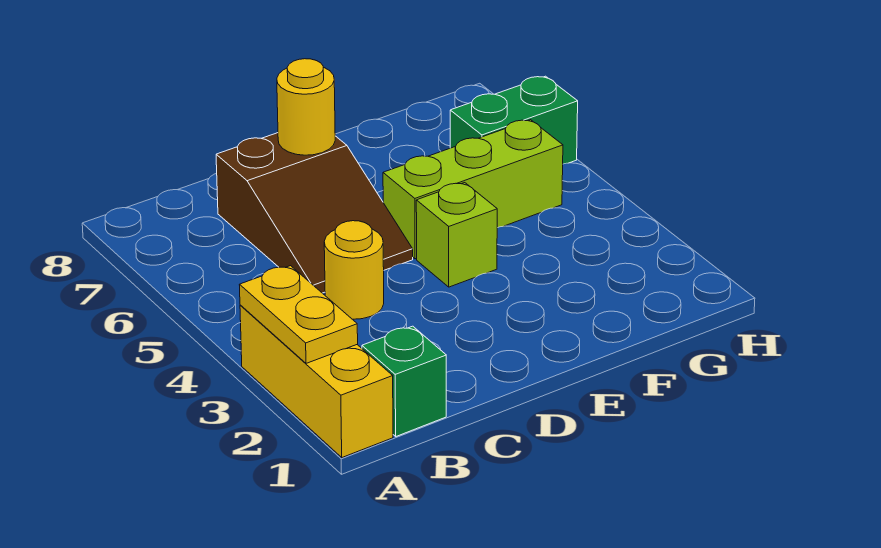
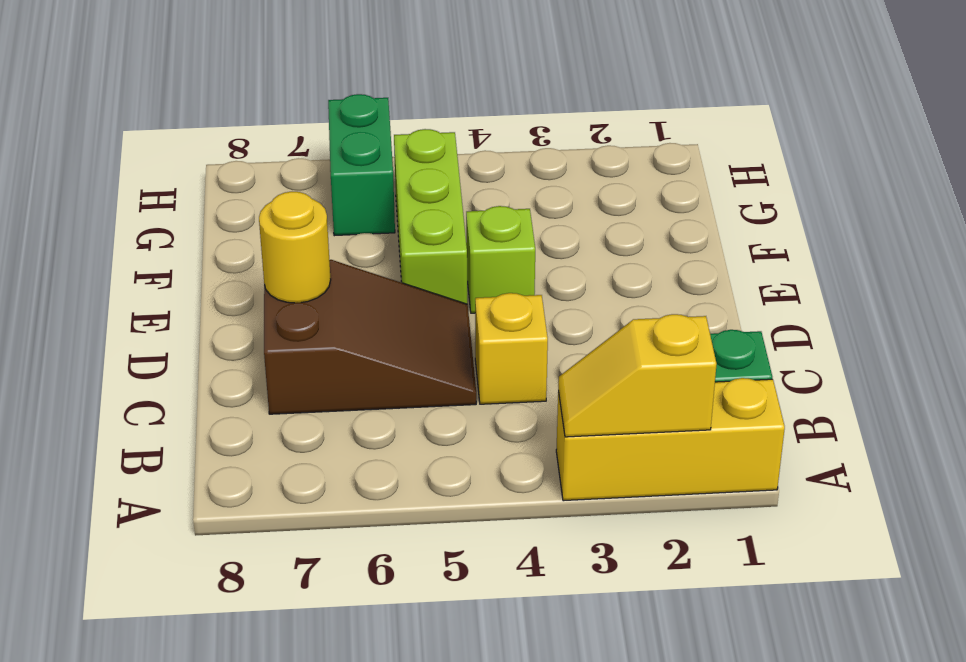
yellow 1x2 plate [240,266,358,363] -> yellow 1x2 slope [558,314,717,437]
yellow 1x1 round brick [324,221,384,319] -> yellow 1x1 brick [475,293,548,404]

